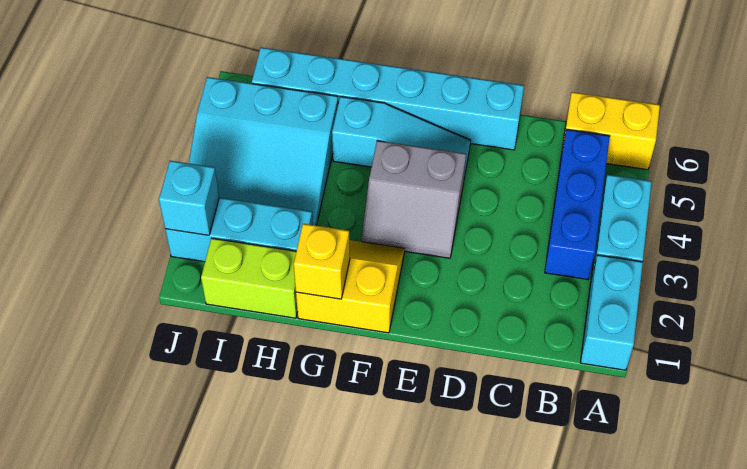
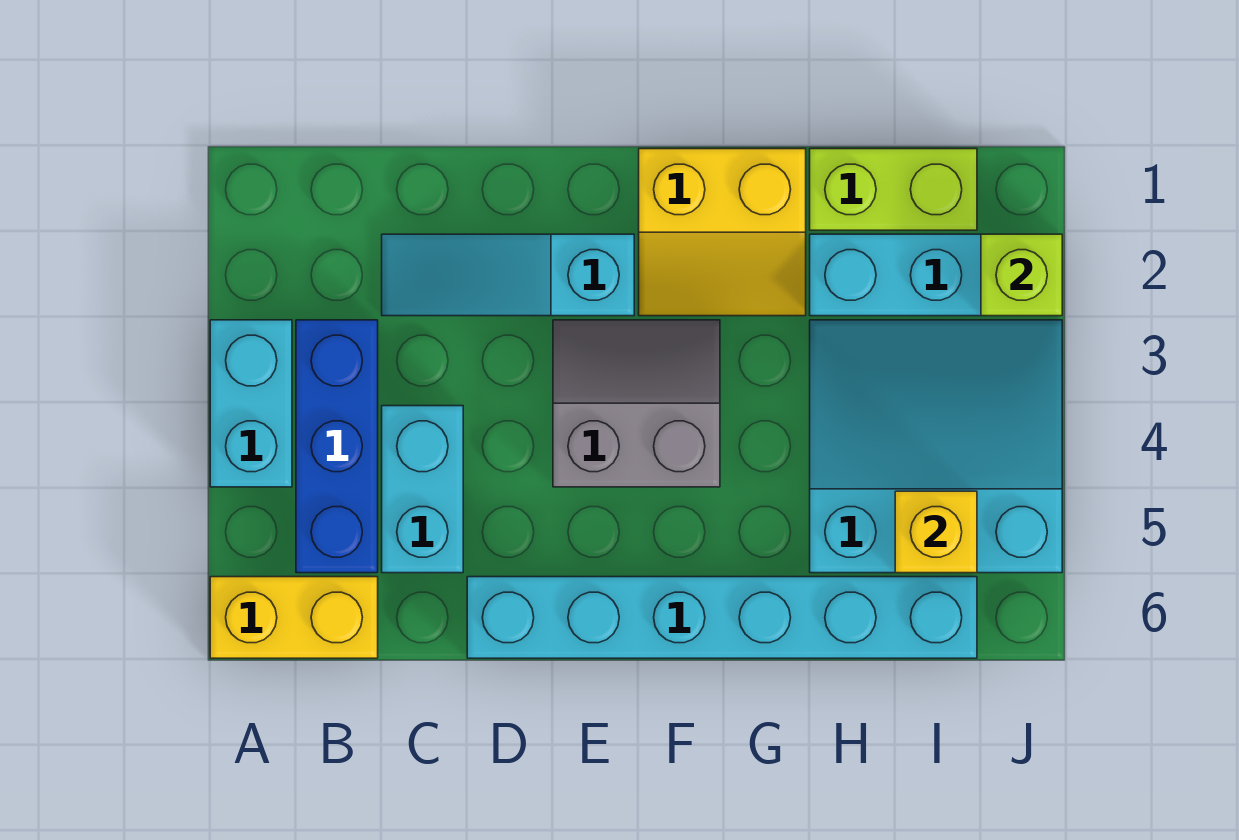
cyan 1x2 brick [581,255,643,370] -> cyan 1x2 brick moved to [382,406,463,573]
cyan 1x3 slope [332,97,471,178] -> cyan 1x3 slope moved to [382,234,634,316]
yellow 1x1 brick [294,224,350,299] -> yellow 1x1 brick moved to [895,491,977,573]
cyan 1x1 brick [159,161,219,235] -> lime 1x1 brick [981,234,1062,316]

